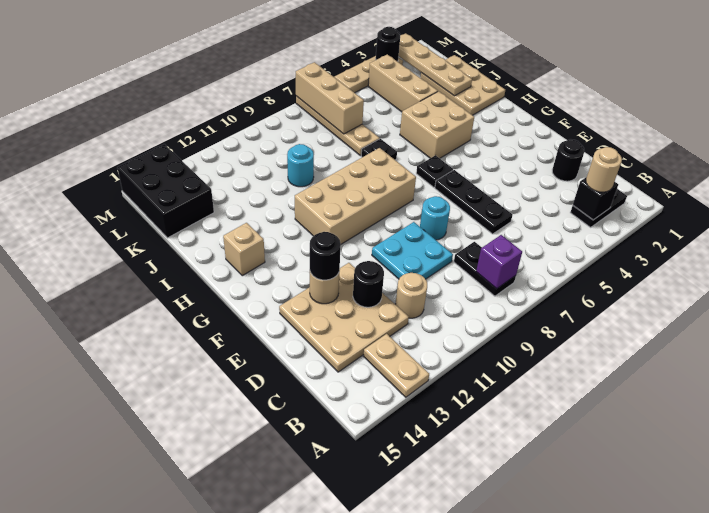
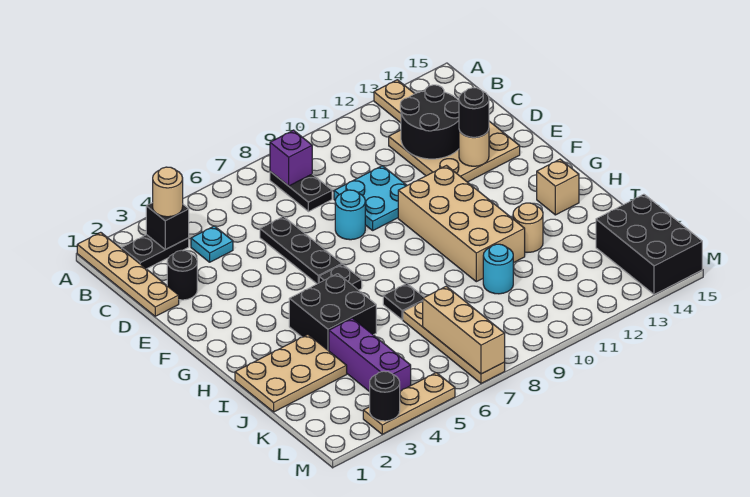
none -> cyan 1x1 plate [191,226,233,262]
tan 1x1 round brick [395,273,427,318] -> tan 1x1 round brick moved to [513,203,543,252]
black 1x1 round brick [353,261,384,307] -> black 2x2 round brick [400,85,459,159]
tan 2x4 brick [295,148,416,244] -> tan 2x4 brick turned to [398,166,525,282]
tan 2x2 brick [400,91,474,158] -> black 2x2 brick [289,274,376,351]
tan 2x3 plate [420,55,505,115] -> tan 2x3 plate turned to [235,334,347,412]
tan 1x4 plate [399,33,472,96] -> tan 1x4 plate moved to [77,232,179,316]
tan 1x3 brick [368,54,438,112] -> purple 1x3 brick [329,318,411,392]

